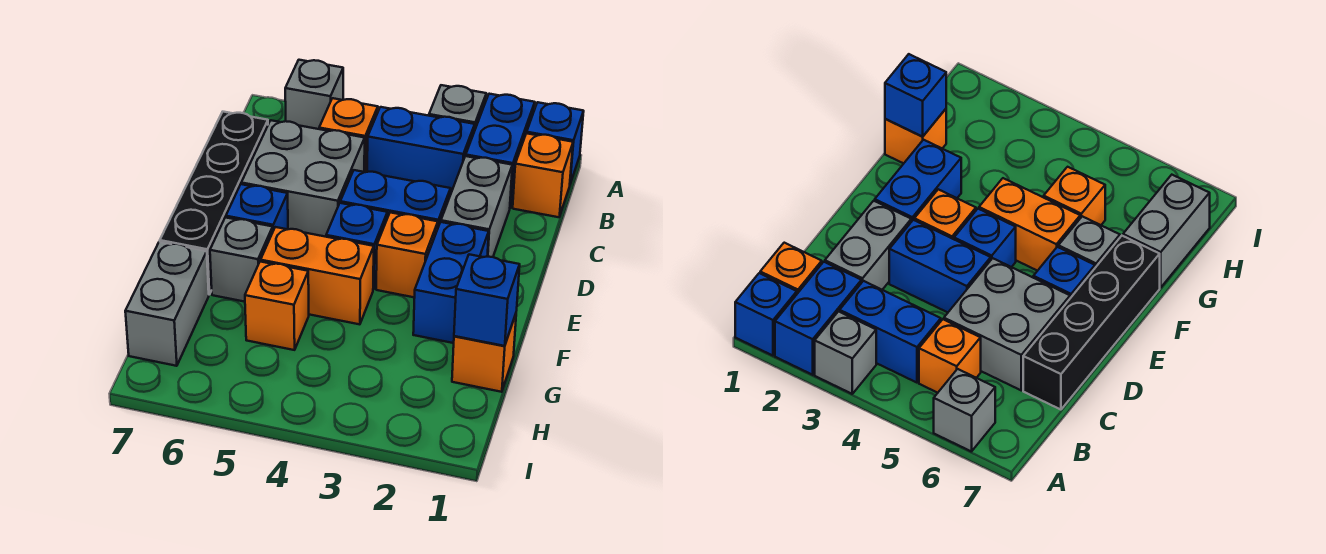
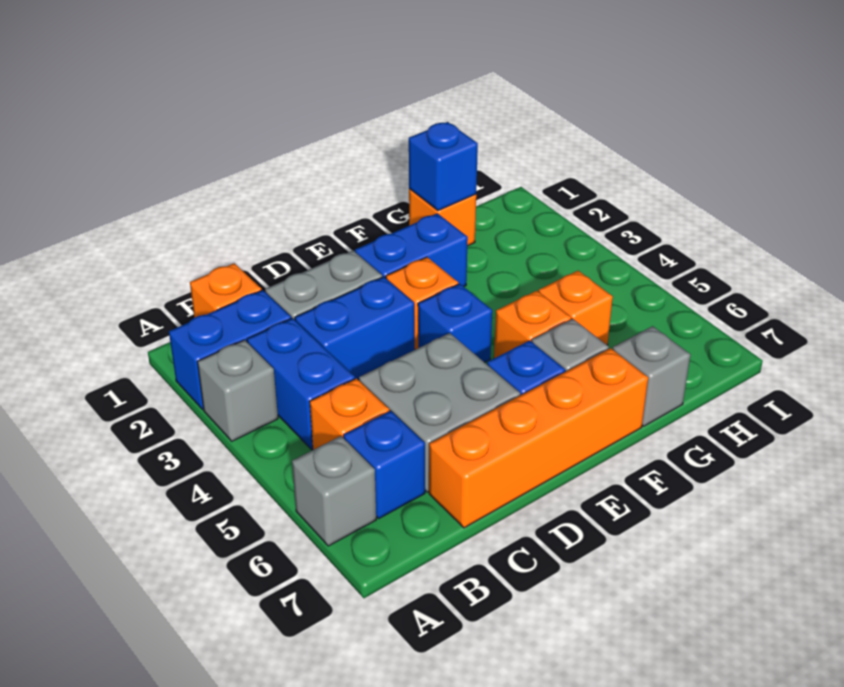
blue 1x1 brick [527,102,584,184] -> blue 1x1 brick moved to [344,411,425,518]
black 1x4 brick [160,112,268,294] -> orange 1x4 brick [429,348,648,528]
blue 1x2 brick [340,170,451,227] -> blue 1x2 brick turned to [295,277,415,380]
orange 1x2 brick [261,227,374,324] -> orange 1x1 brick [494,291,571,358]
grey 1x2 brick [125,242,209,366] -> grey 1x1 brick [612,326,690,426]

